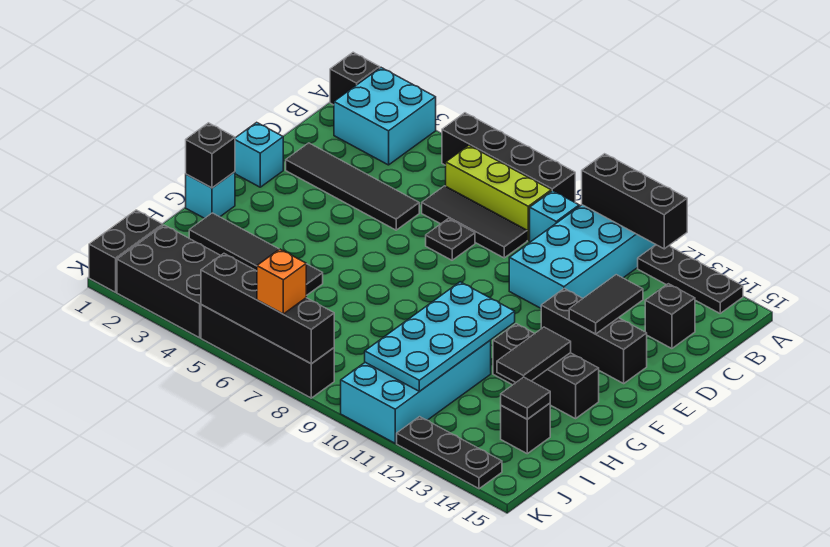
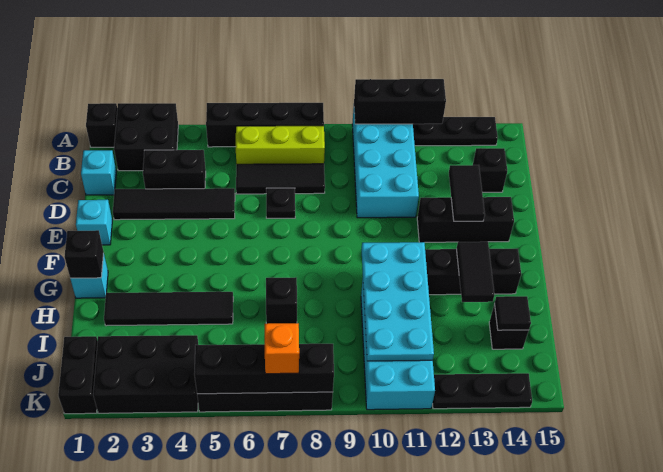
cyan 2x2 brick [334,68,436,165] -> black 2x2 brick [114,103,178,171]
cyan 1x1 brick [530,191,579,242] -> cyan 1x1 brick moved to [81,150,116,195]
none -> black 1x2 brick [143,150,206,189]
none -> black 1x1 brick [266,277,297,324]

